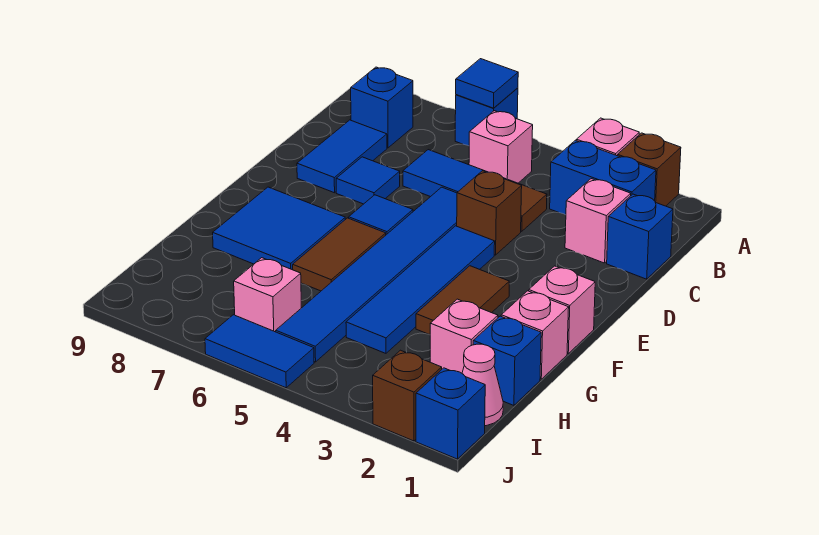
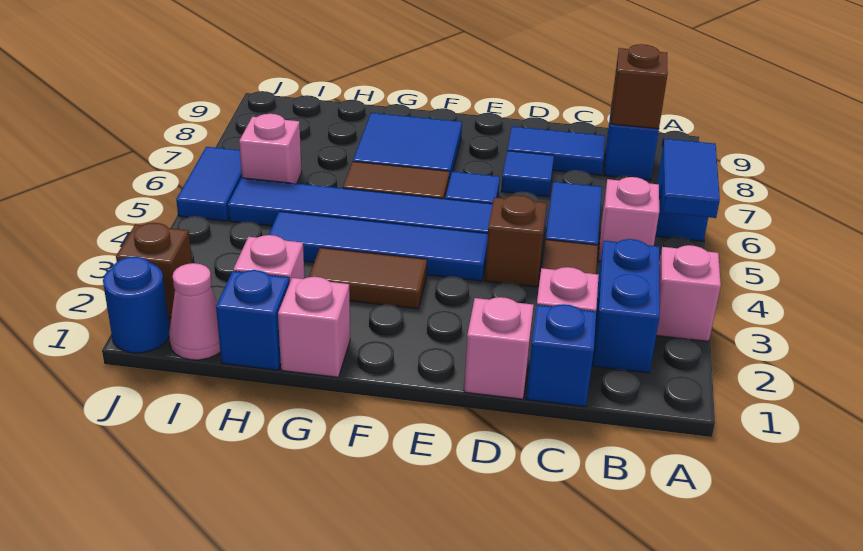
brown 1x1 brick [618,133,681,206] -> brown 1x1 brick moved to [611,44,668,129]
blue 1x1 tile [456,59,518,108] -> blue 1x2 tile [662,139,720,218]
pink 1x1 brick [529,266,595,353] -> pink 1x1 brick moved to [464,297,534,399]
blue 1x1 brick [416,368,485,459] -> blue 1x1 round brick [103,257,170,353]

